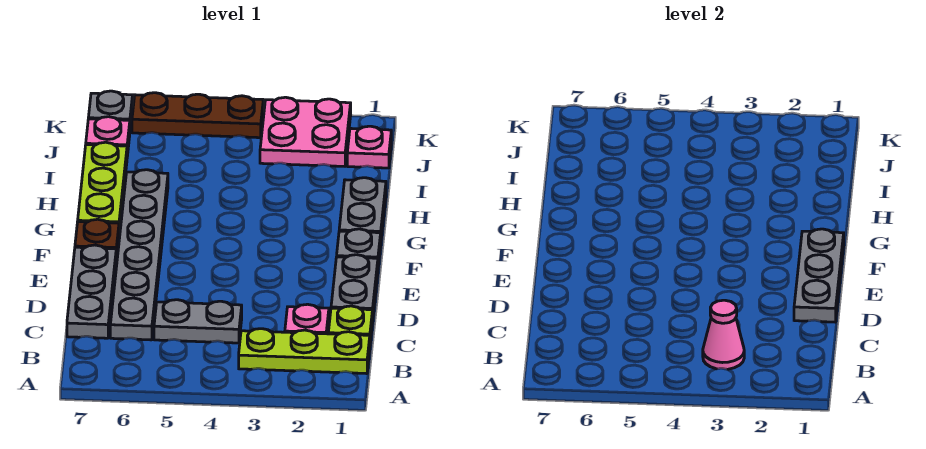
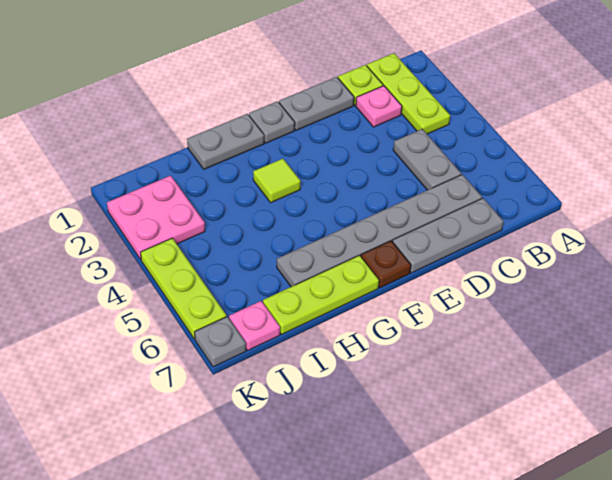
pink 1x1 cone [703,300,744,369] -> none
grey 1x3 plate [794,229,844,322] -> none
none -> lime 1x1 tile [253,159,300,202]
pink 1x1 plate [347,126,391,168] -> none
brown 1x3 plate [132,93,263,138] -> lime 1x3 plate [141,238,226,339]

